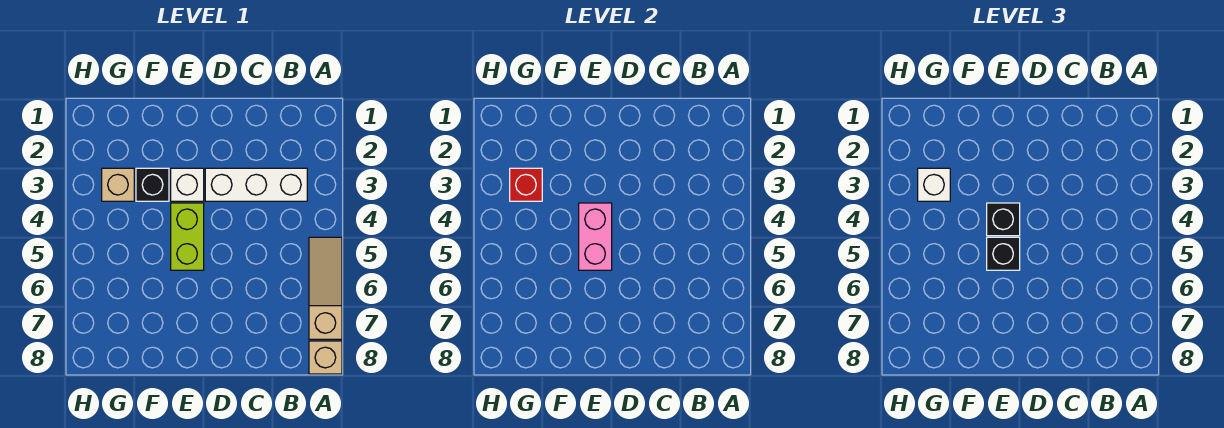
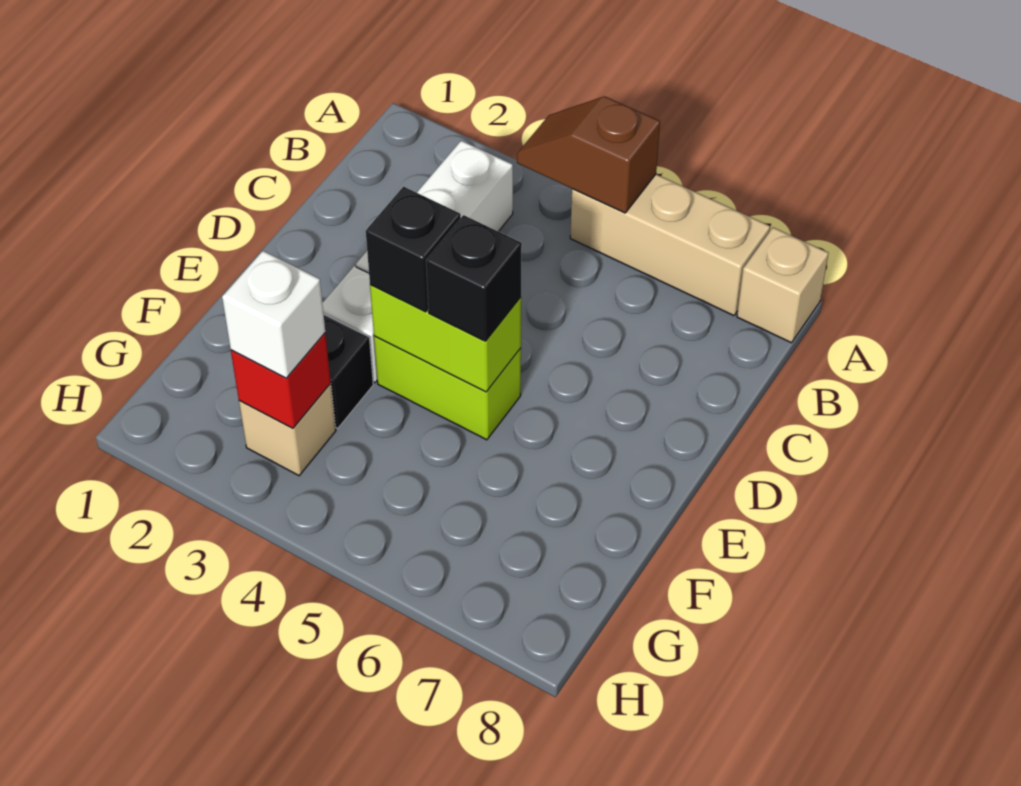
none -> brown 1x2 slope [517,96,660,213]
tan 1x3 slope [309,237,342,339] -> tan 1x3 brick [570,174,770,316]
pink 1x2 brick [579,203,612,270] -> lime 1x2 brick [370,285,521,392]

